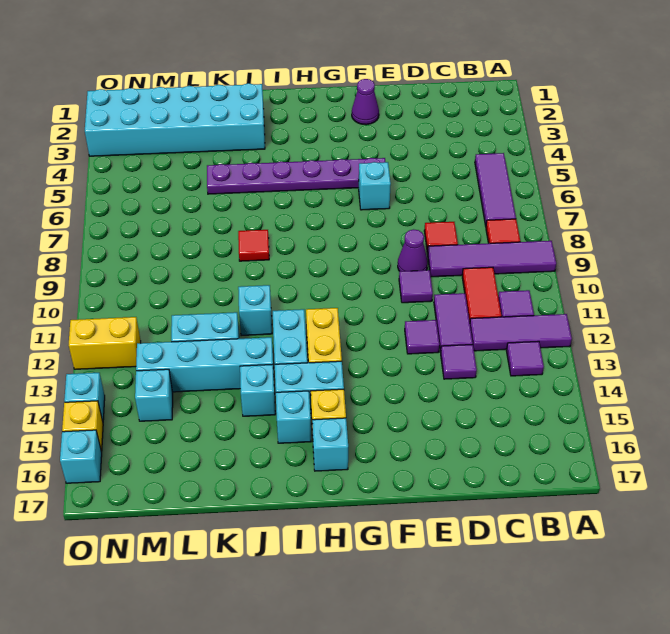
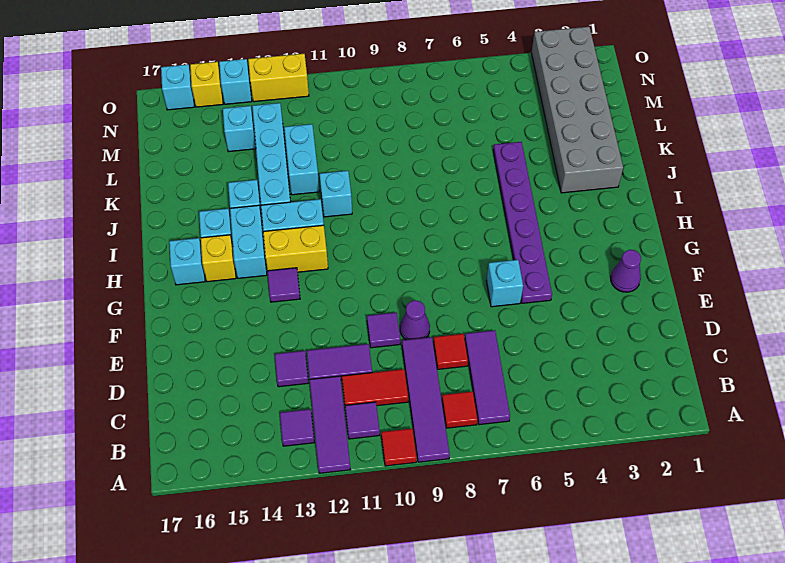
purple 1x3 tile [475,153,516,226] -> purple 1x3 tile turned to [465,330,510,425]
purple 1x1 tile [405,320,439,354] -> purple 1x1 tile moved to [268,268,300,302]
cyan 2x6 brick [85,83,265,156] -> grey 2x6 brick [532,27,623,193]
red 1x1 tile [238,230,269,261] -> red 1x1 tile moved to [381,429,417,466]
yellow 1x2 brick [69,317,141,369] -> yellow 1x2 brick turned to [248,54,309,102]

